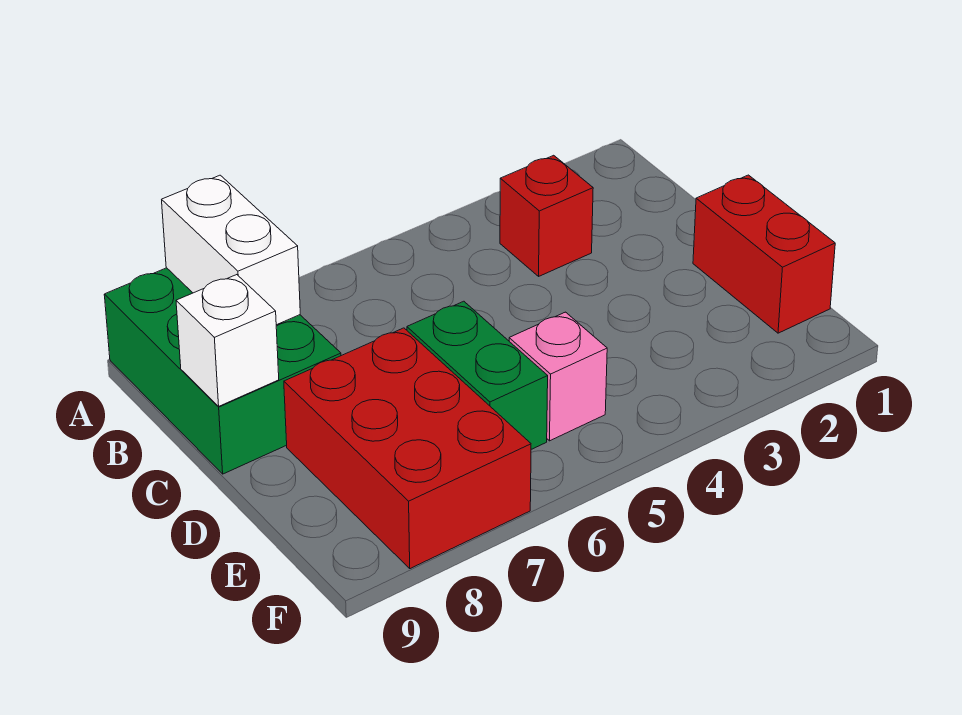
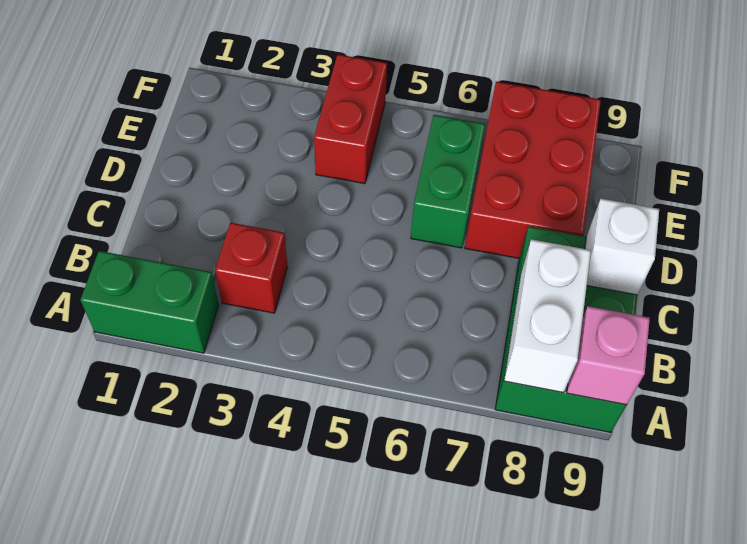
none -> green 1x2 brick [80,251,219,353]
red 1x2 brick [693,175,835,333] -> red 1x2 brick moved to [314,55,387,184]
pink 1x1 brick [509,312,607,441] -> pink 1x1 brick moved to [567,306,650,405]

